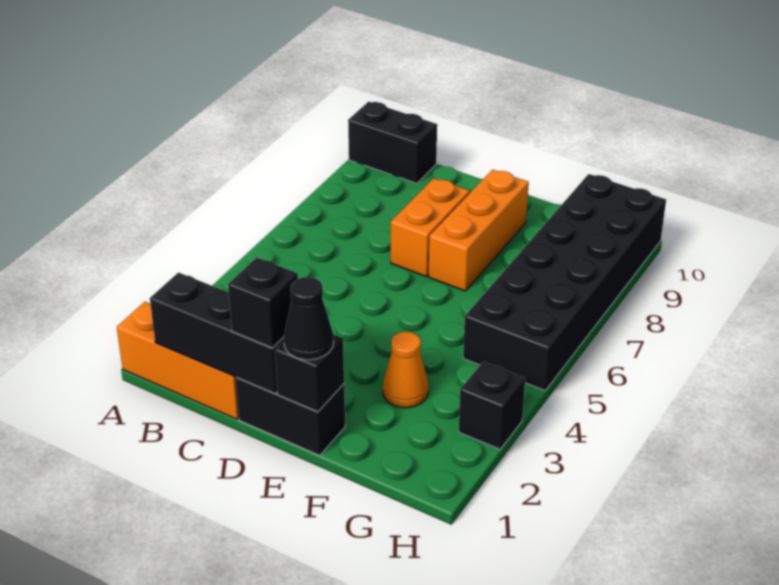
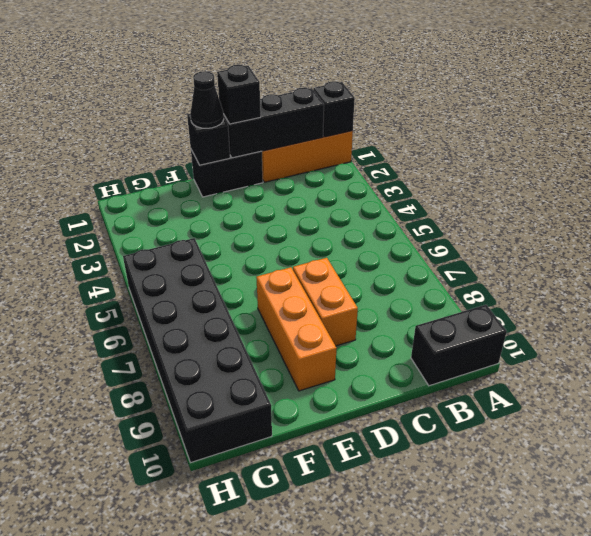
orange 1x1 cone [383,332,429,408] -> none
black 1x1 brick [459,362,525,449] -> black 1x1 brick moved to [313,81,355,137]

